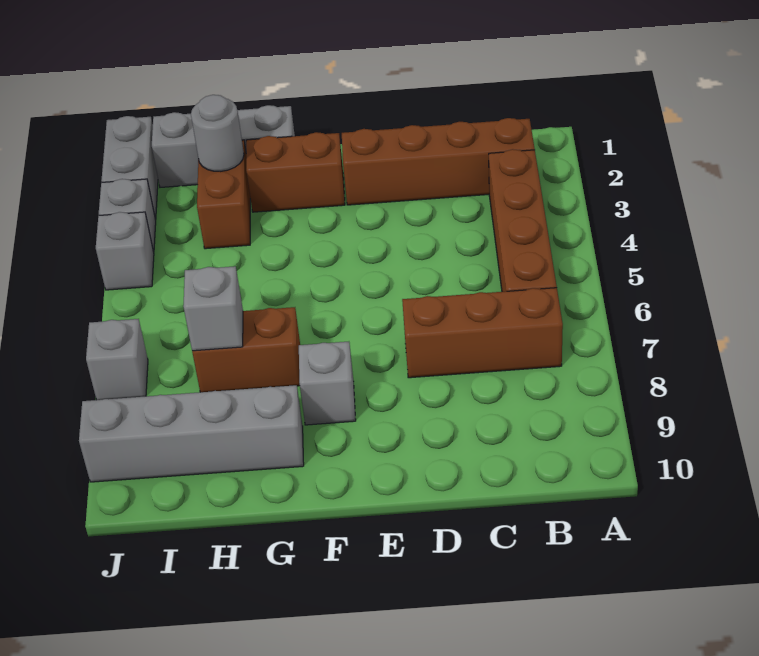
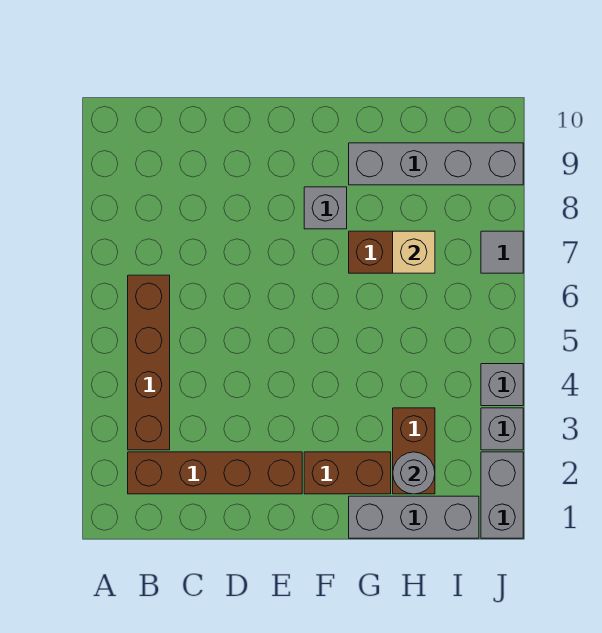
brown 1x3 brick [402,288,563,378] -> none
grey 1x1 brick [183,266,243,351] -> tan 1x1 brick [393,231,435,273]
grey 1x1 brick [86,319,148,400] -> grey 1x1 tile [481,231,523,273]

